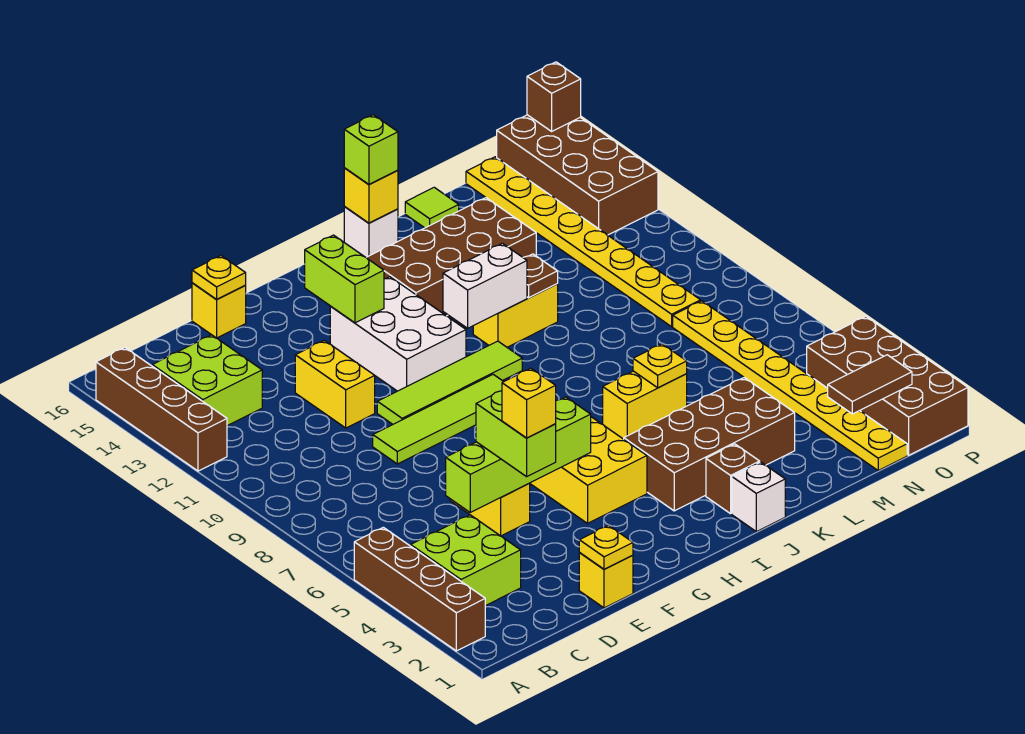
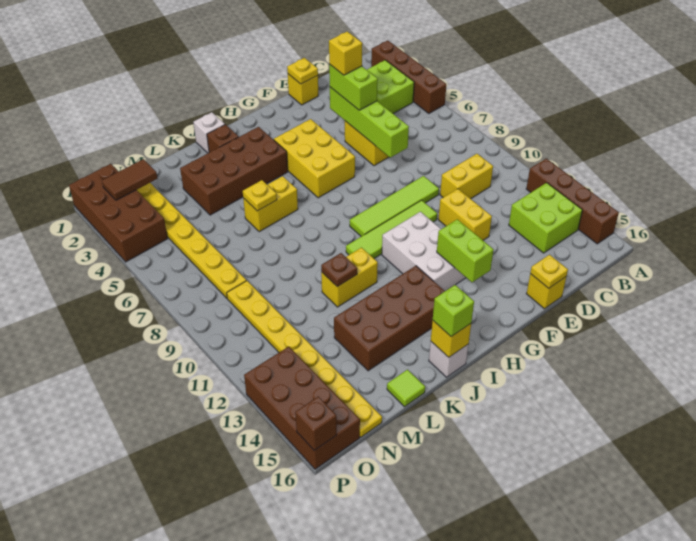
none -> yellow 1x2 brick [440,154,493,199]
lime 1x4 brick [446,397,591,512] -> lime 1x4 brick turned to [330,87,409,158]
white 1x2 brick [443,243,527,328] -> none

